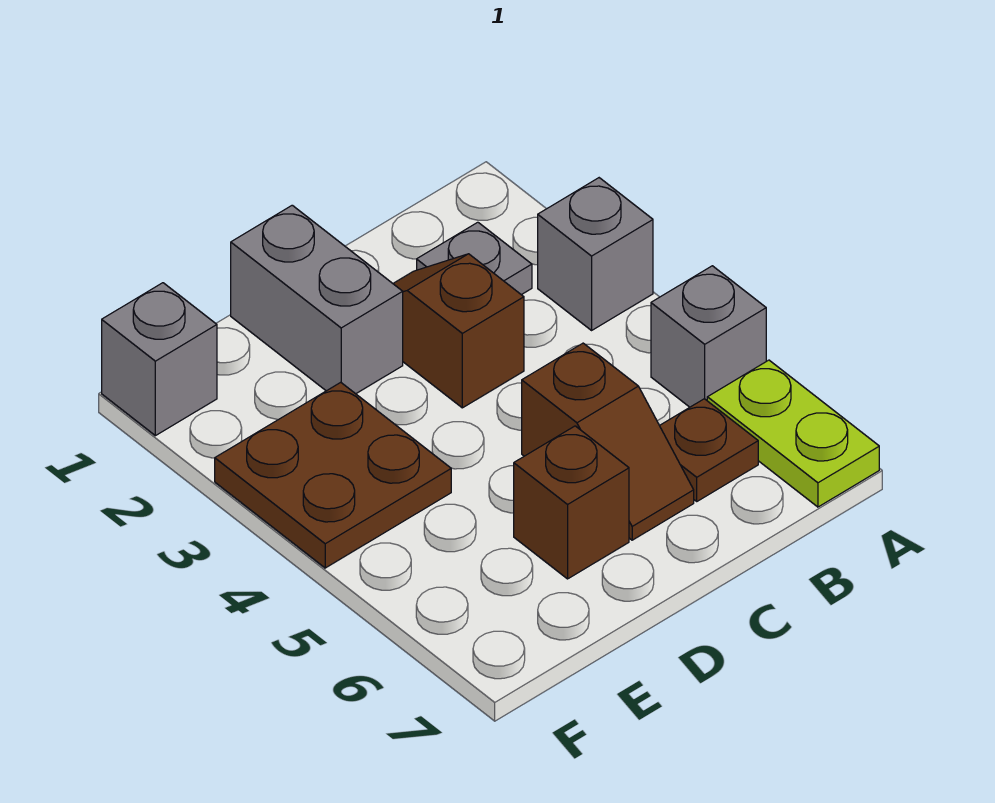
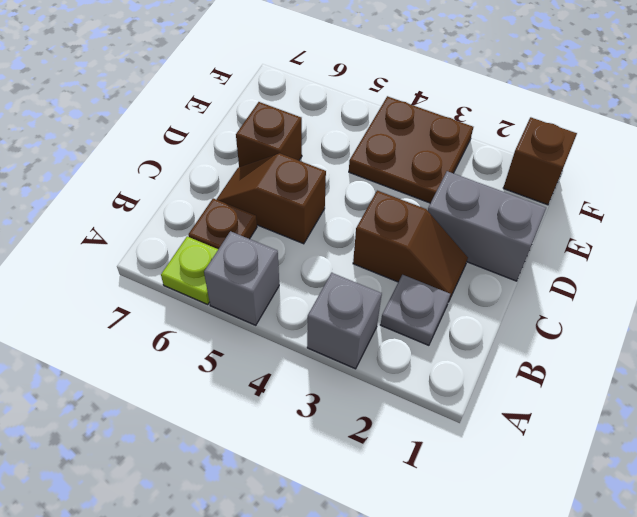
lime 1x2 plate [707,360,879,507] -> lime 1x1 plate [161,236,218,305]
grey 1x1 brick [102,283,217,436] -> brown 1x1 brick [503,117,577,205]

